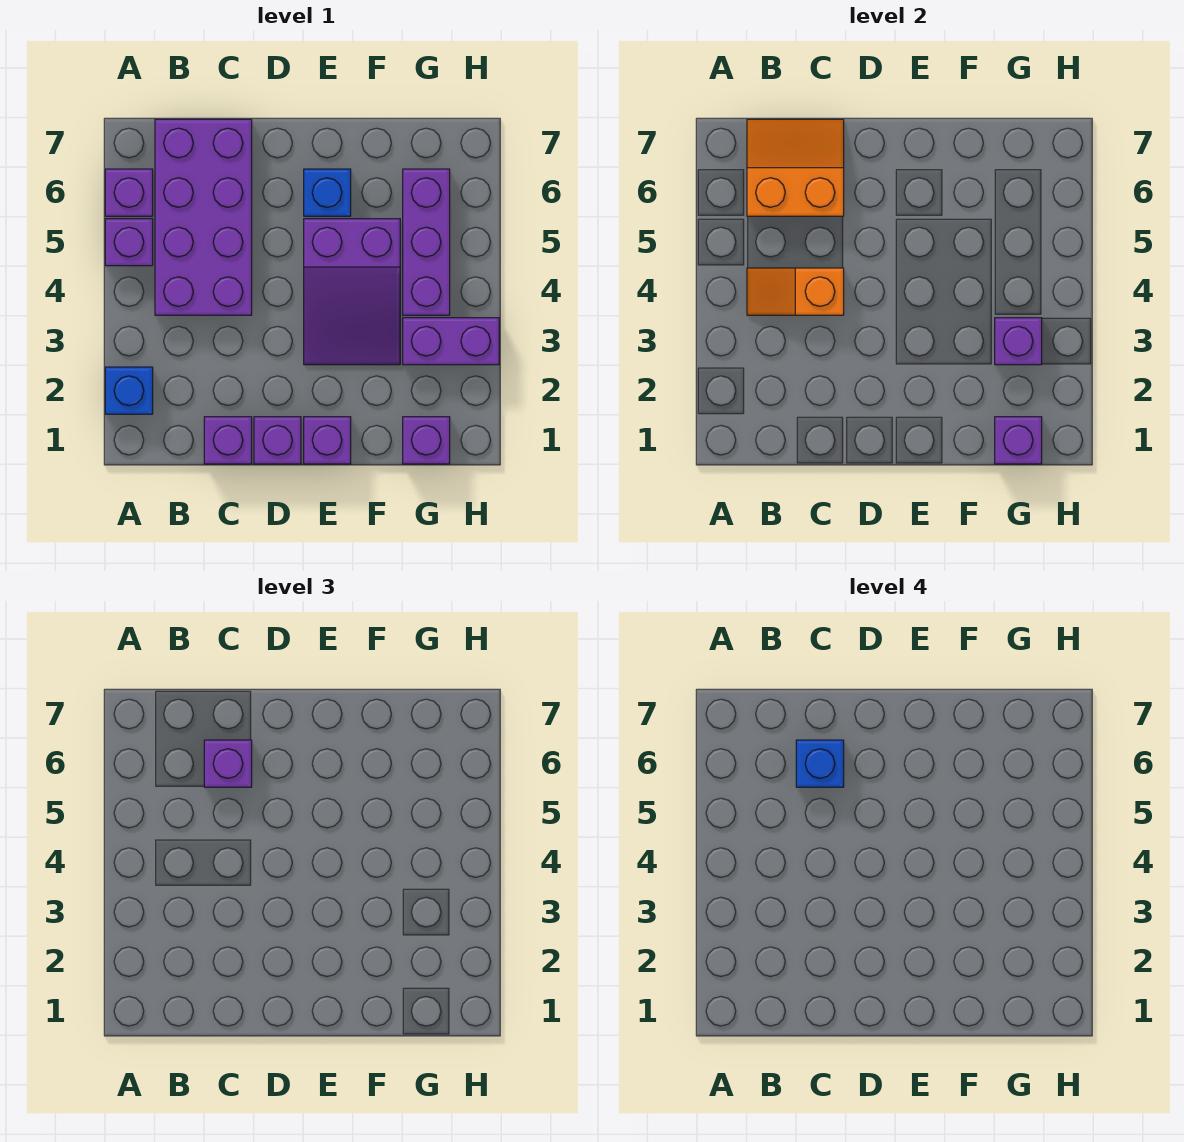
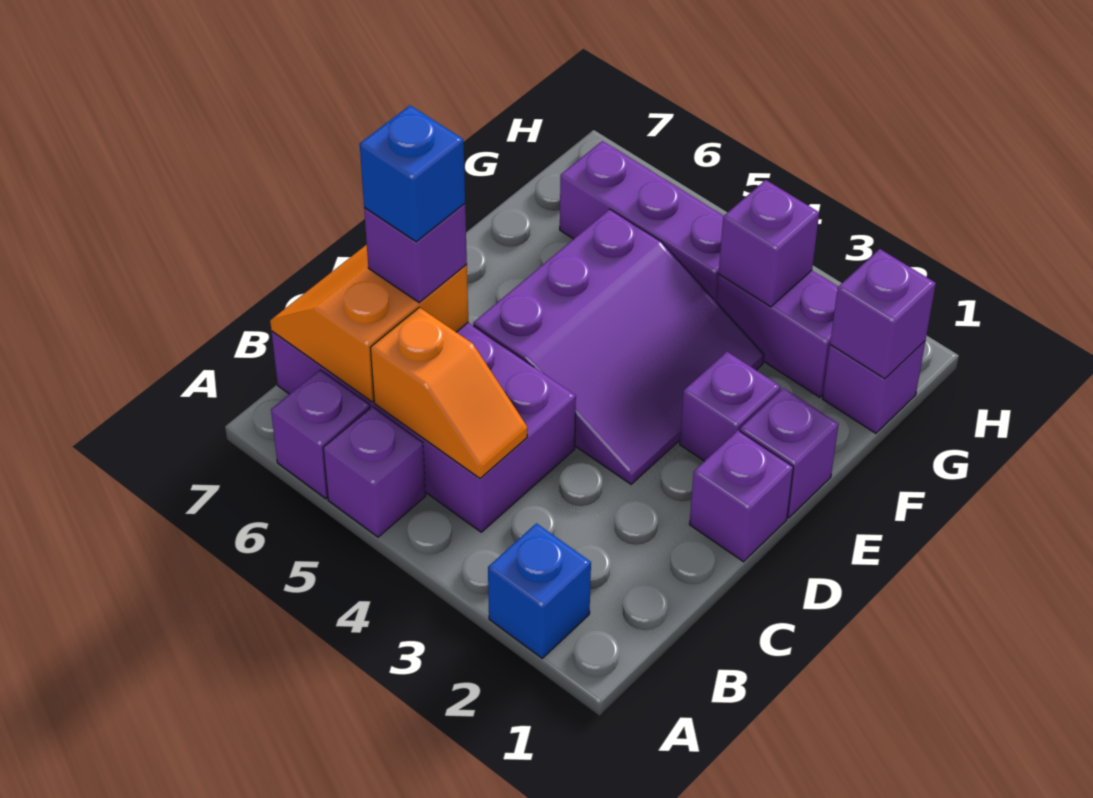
orange 1x2 slope [747,268,844,315] -> orange 1x2 slope turned to [370,307,527,478]
purple 1x1 brick [204,417,252,464] -> purple 1x1 brick moved to [680,352,781,461]
purple 2x3 slope [304,219,400,365] -> purple 3x3 slope [473,209,764,484]
blue 1x1 brick [304,169,351,216] -> none
purple 1x2 brick [403,318,499,365] -> purple 1x2 brick turned to [716,271,838,397]

